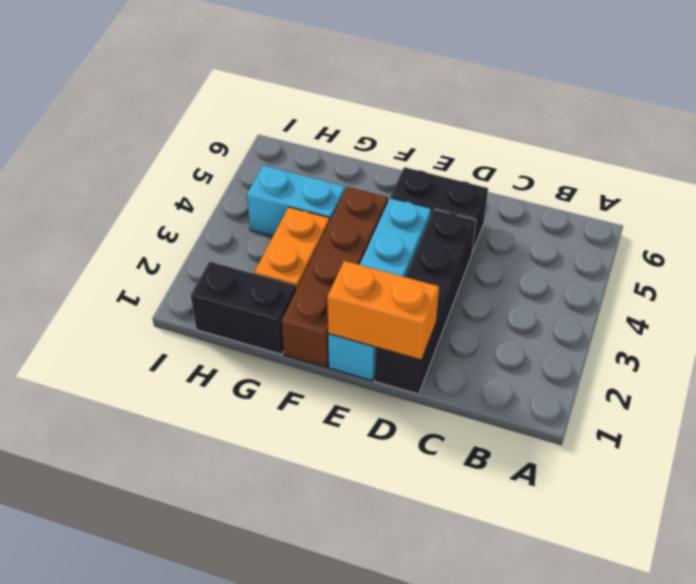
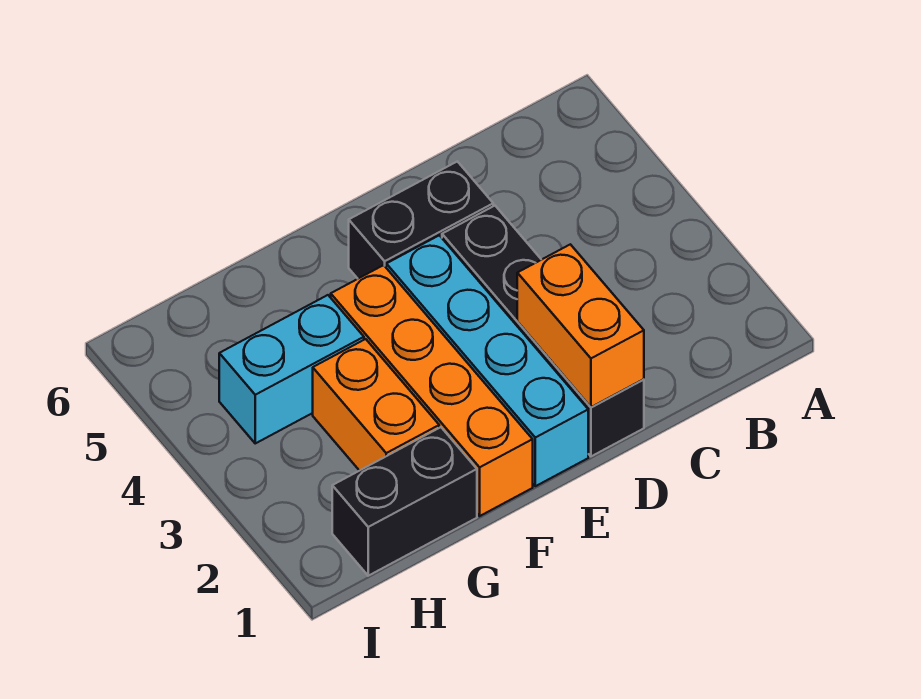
orange 1x2 brick [327,261,439,360] -> orange 1x2 brick turned to [517,244,644,407]
brown 1x4 brick [282,187,388,367] -> orange 1x4 brick [331,265,533,516]

